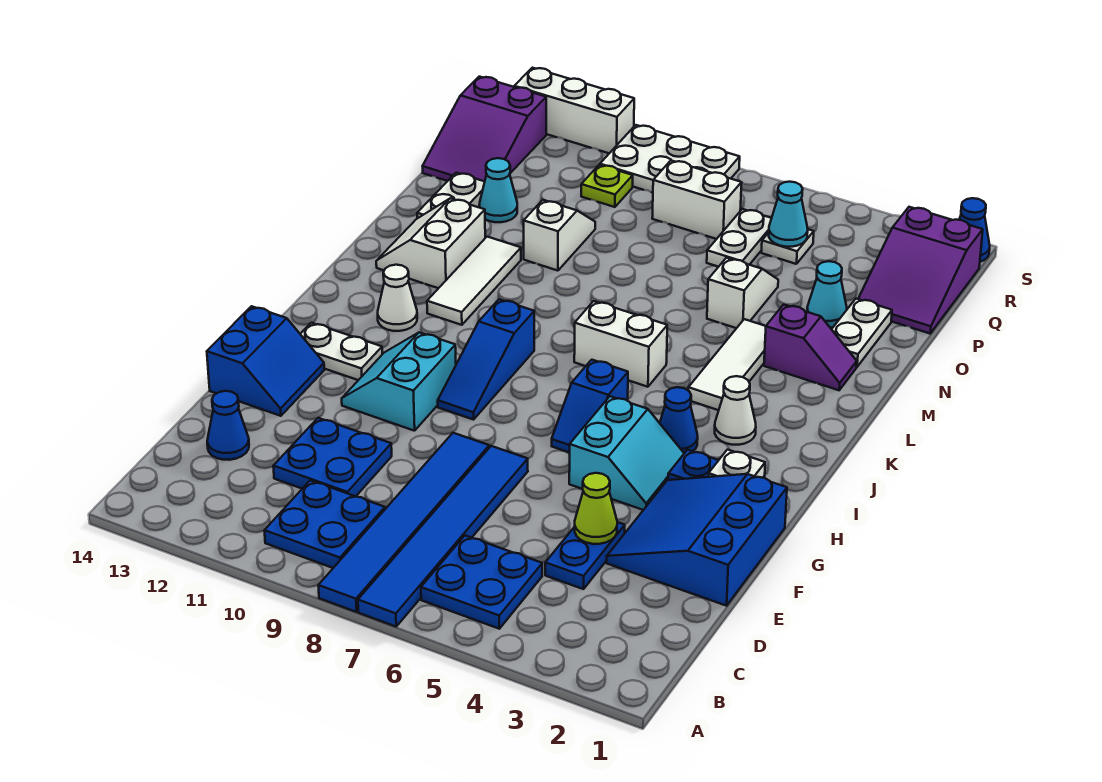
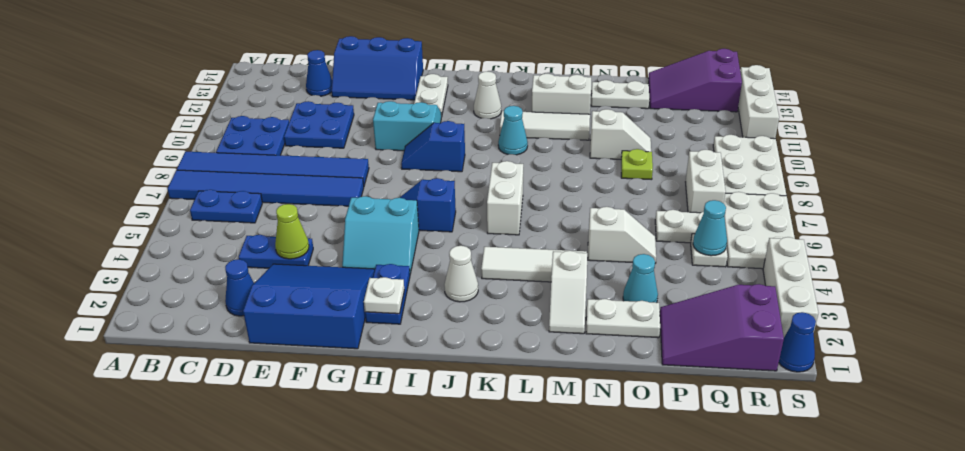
blue 2x2 plate [421,536,542,629] -> blue 1x2 plate [190,190,262,223]
blue 2x2 slope [207,306,324,416] -> blue 2x3 slope [332,36,423,100]
blue 1x3 slope [438,299,534,420] -> blue 1x2 slope [401,121,465,172]
blue 1x1 cone [660,387,698,453] -> blue 1x1 cone moved to [225,259,254,316]
purple 1x2 slope [764,305,857,390] -> white 1x2 slope [549,250,587,334]
cyan 1x1 cone [479,158,517,222] -> cyan 1x1 cone moved to [498,106,528,155]
lime 1x1 plate [581,165,633,207] -> lime 1x1 plate moved to [621,149,653,180]
none -> white 2x3 plate [724,192,795,269]
none -> white 1x3 brick [763,237,818,337]

